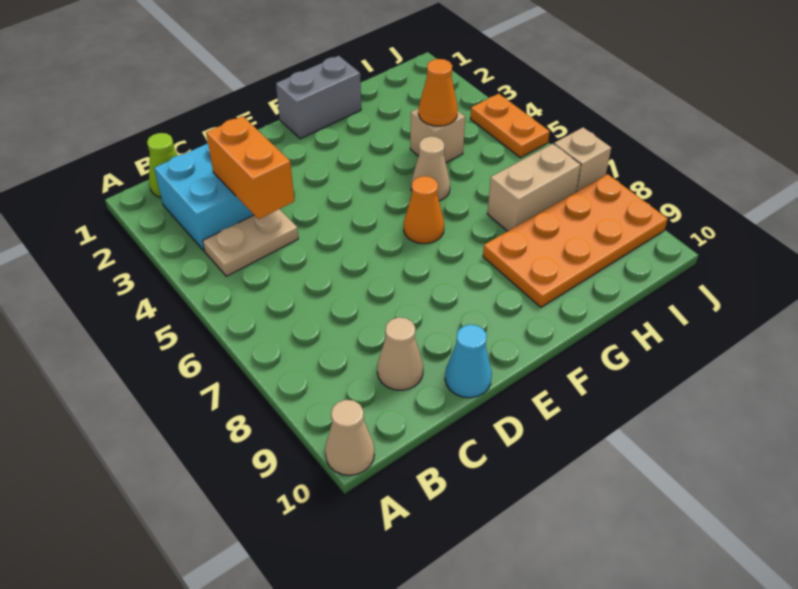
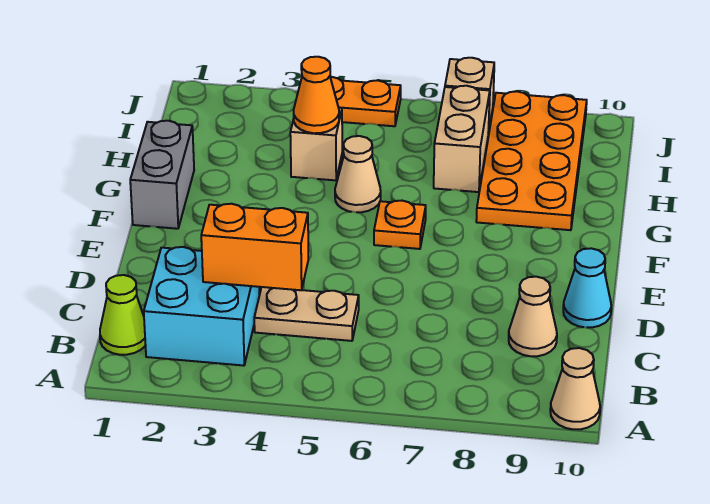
tan 1x2 plate [203,209,298,276] -> tan 1x2 plate turned to [254,287,359,341]
orange 1x1 cone [404,176,444,244] -> orange 1x1 plate [374,201,426,249]

